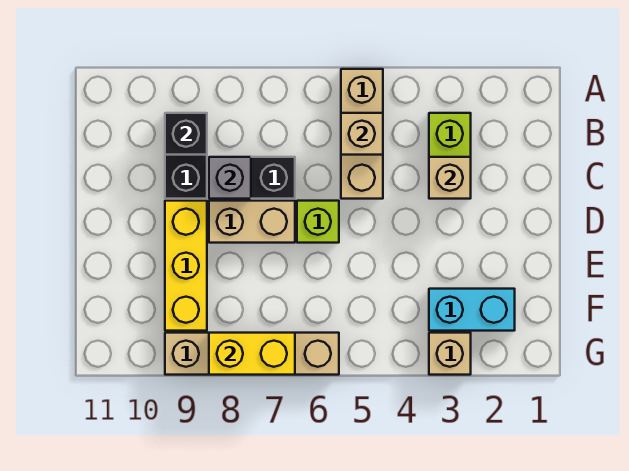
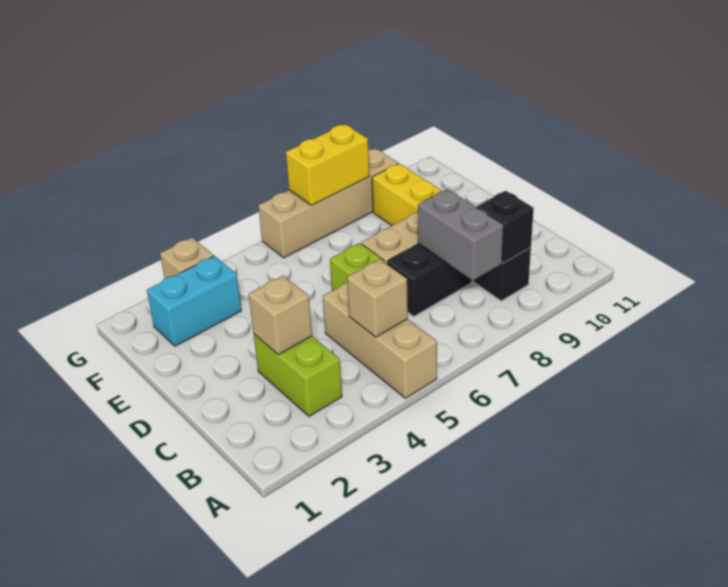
grey 1x1 brick [209,157,251,199] -> grey 1x2 brick [418,189,504,281]

